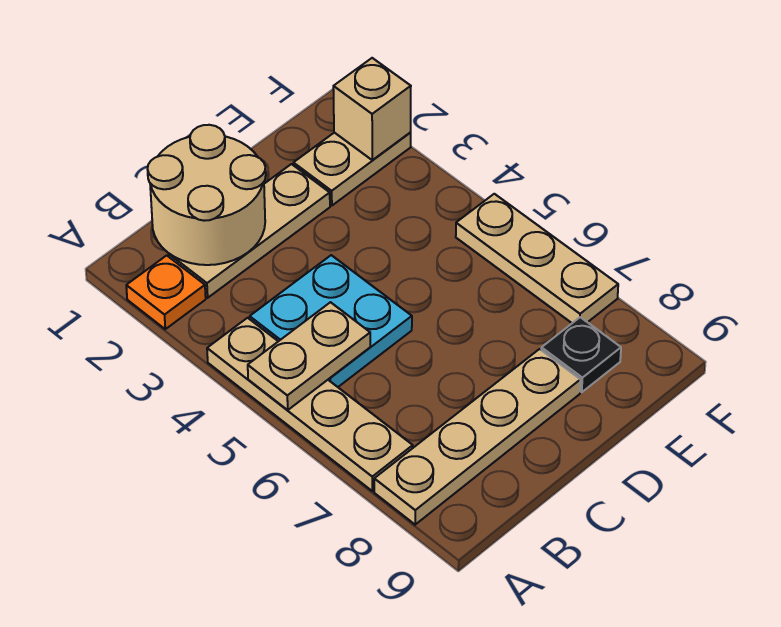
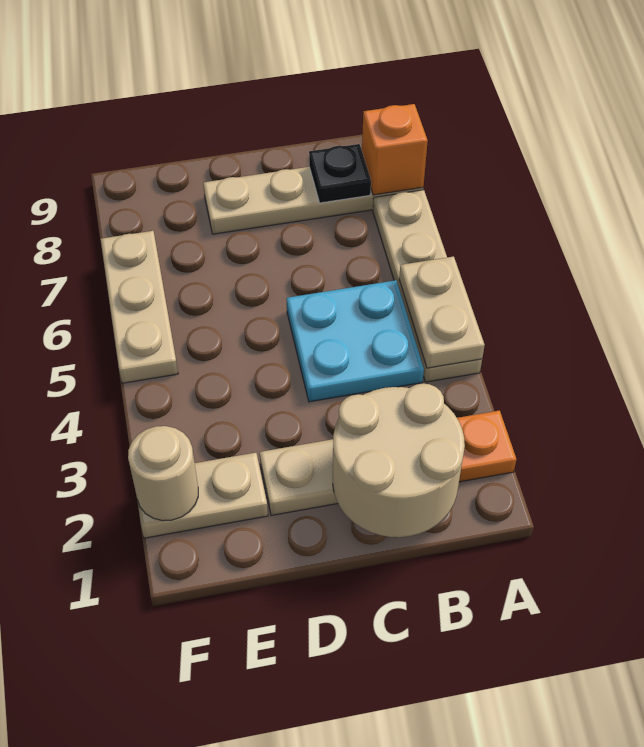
tan 1x2 plate [248,302,370,410] -> tan 1x2 plate turned to [399,256,485,368]
none -> orange 1x1 brick [362,104,428,195]
black 1x1 plate [541,317,621,392] -> black 1x1 plate moved to [309,144,371,203]
tan 1x1 brick [333,58,411,160] -> tan 1x1 round brick [128,426,198,521]

